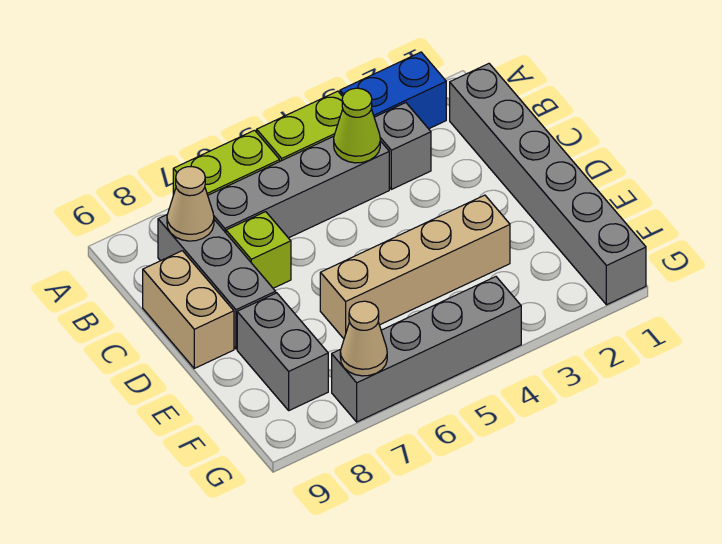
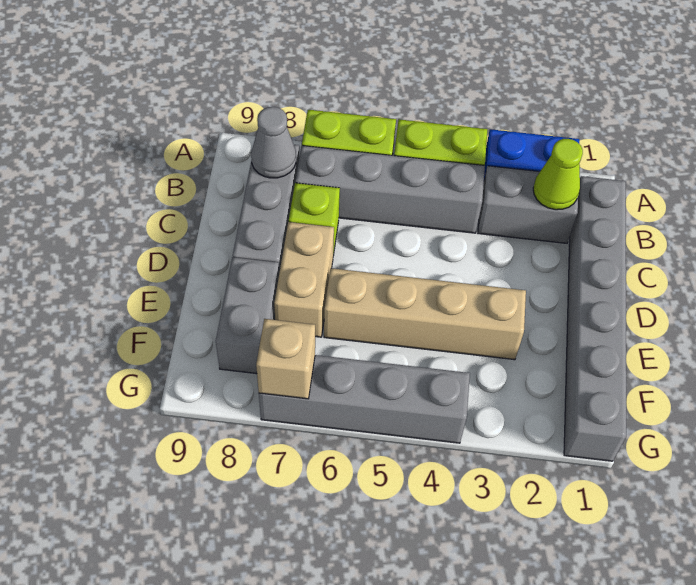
grey 1x1 brick [374,103,431,189] -> grey 1x2 brick [478,166,578,243]
lime 1x1 cone [334,88,380,163] -> lime 1x1 cone moved to [533,139,583,210]
tan 1x1 cone [167,167,214,241] -> grey 1x1 cone [251,107,296,178]
tan 1x2 brick [143,251,234,368] -> tan 1x2 brick moved to [274,222,334,337]
tan 1x1 cone [340,301,387,376] -> tan 1x1 brick [256,319,315,399]

